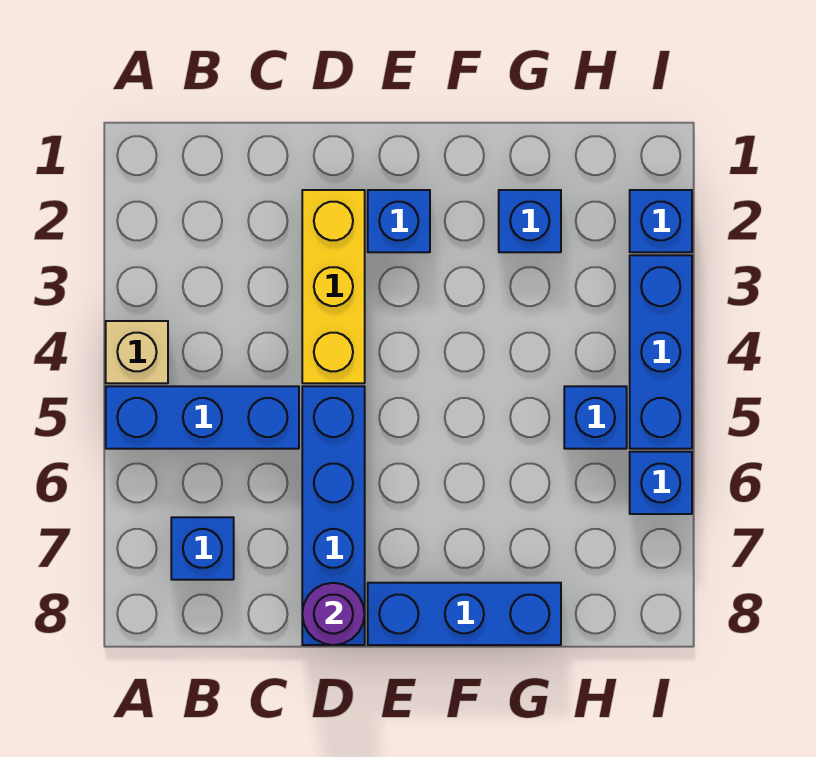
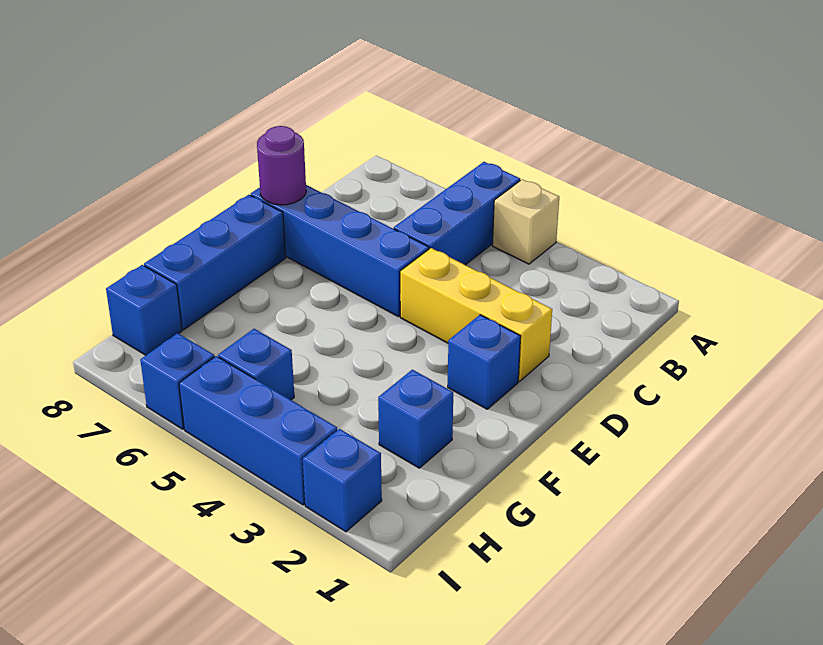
blue 1x1 brick [171,517,234,580] -> blue 1x1 brick moved to [106,265,182,355]

